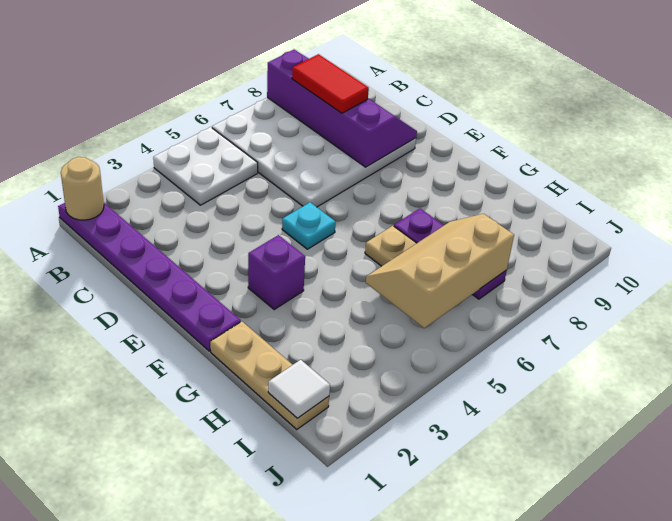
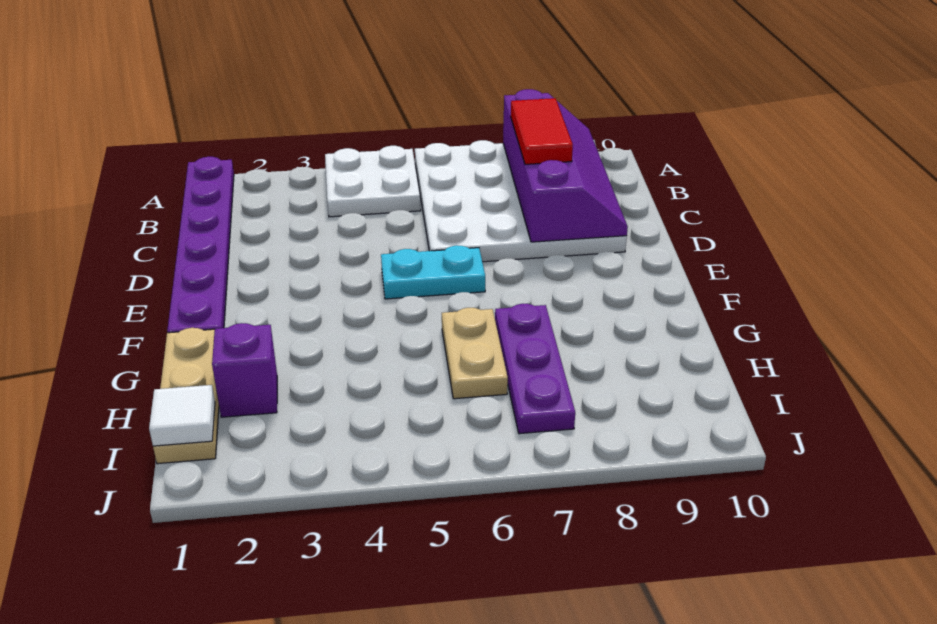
tan 1x1 round brick [61,157,104,220] -> none
cyan 1x1 plate [282,202,336,249] -> cyan 1x2 plate [381,245,485,299]
purple 1x1 brick [248,235,305,309] -> purple 1x1 brick moved to [212,323,277,417]
tan 2x3 slope [366,214,514,328] -> none

